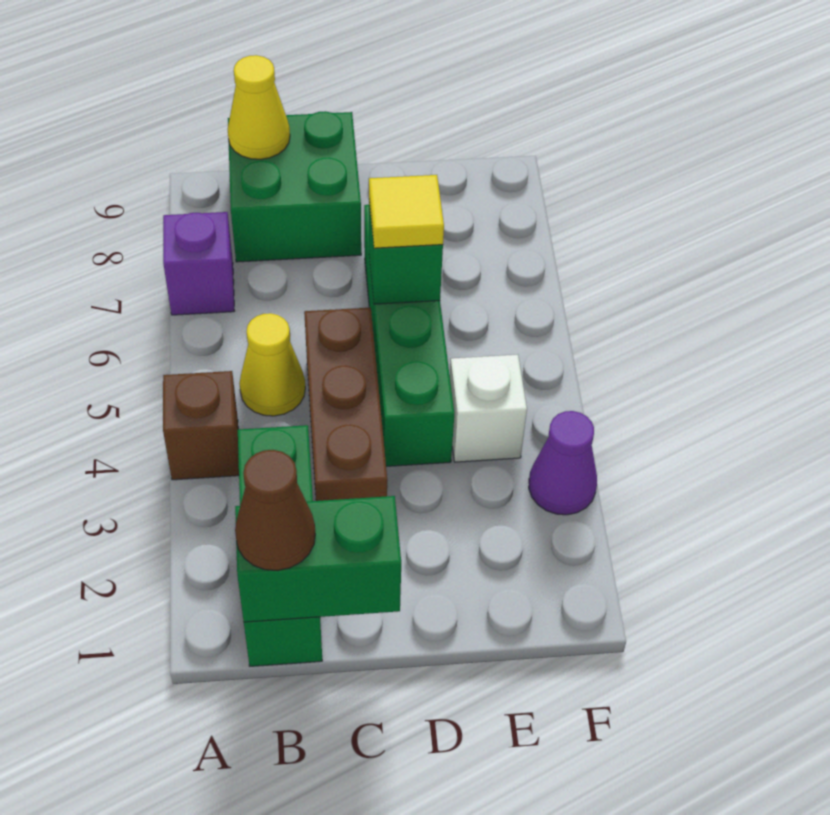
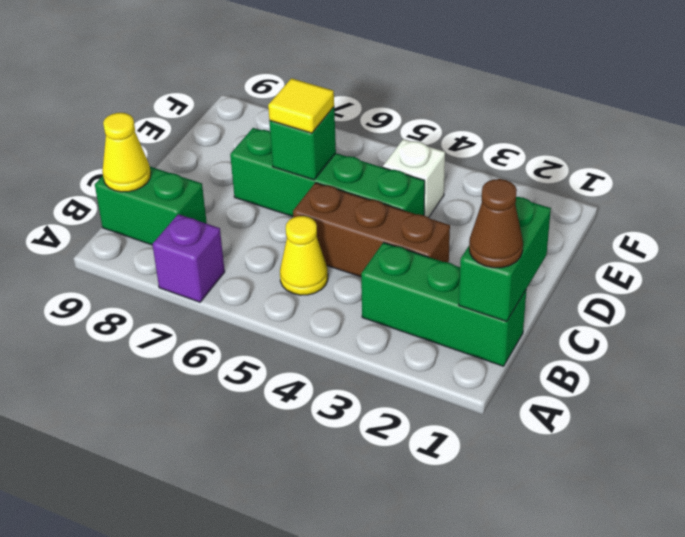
brown 1x1 brick [163,371,239,480] -> none
green 2x2 brick [228,111,361,262] -> green 1x2 brick [95,167,207,245]
purple 1x1 cone [529,411,597,515] -> none

